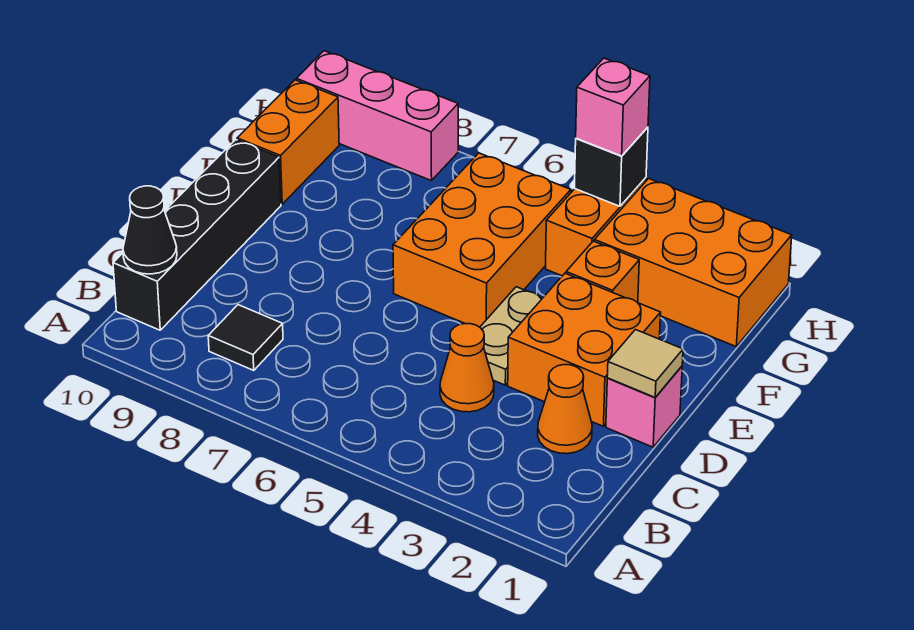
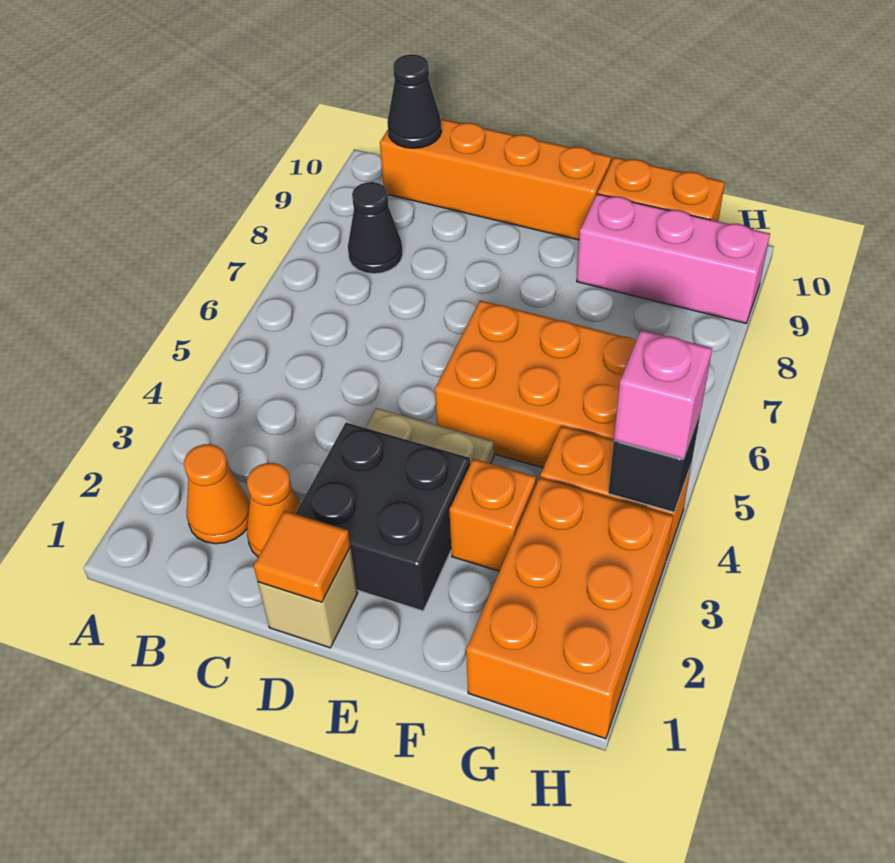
black 1x1 tile [208,305,283,370] -> black 1x1 cone [348,182,403,274]
black 1x4 brick [113,140,281,330] -> orange 1x4 brick [380,119,611,240]
orange 1x1 cone [440,324,494,412] -> orange 1x1 cone moved to [184,444,250,544]
pink 1x1 brick [606,366,682,447] -> tan 1x1 brick [258,547,358,648]
tan 1x1 tile [607,330,683,397] -> orange 1x1 tile [254,511,350,602]
orange 2x2 brick [508,273,661,426] -> black 2x2 brick [295,423,470,611]
pink 1x3 brick [296,51,458,181] -> pink 1x3 brick turned to [577,194,770,323]

